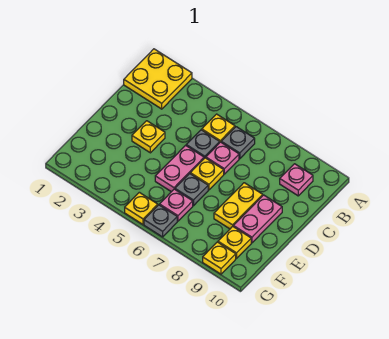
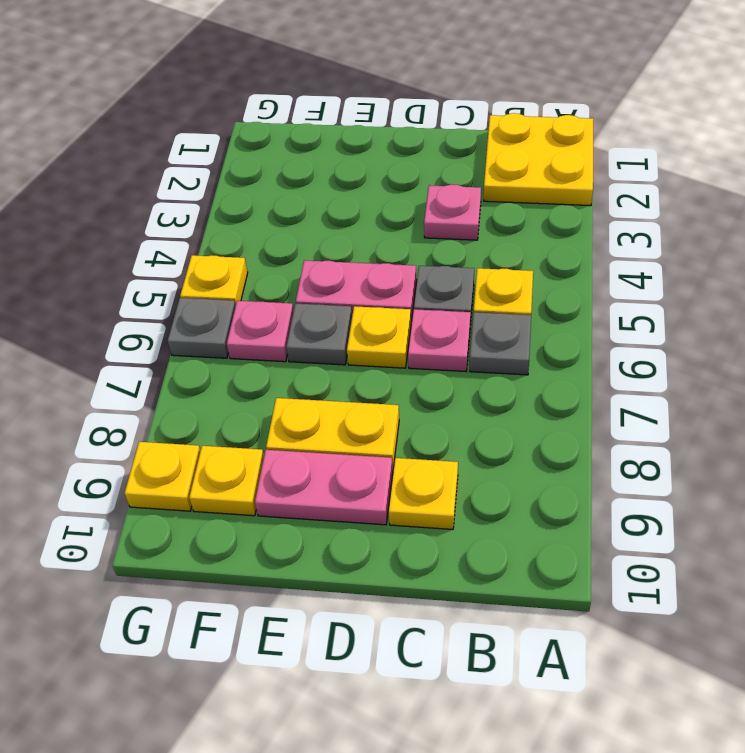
pink 1x1 plate [280,164,313,196] -> pink 1x1 plate moved to [424,185,481,240]
yellow 1x1 plate [132,121,165,153] -> yellow 1x1 plate moved to [389,458,458,530]

